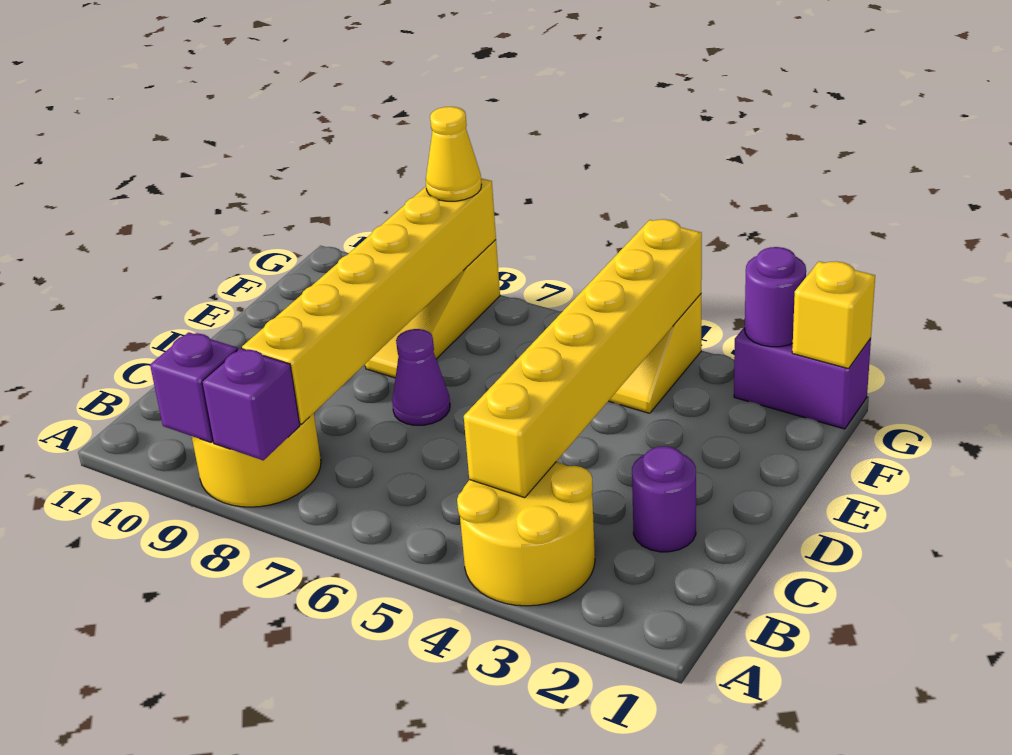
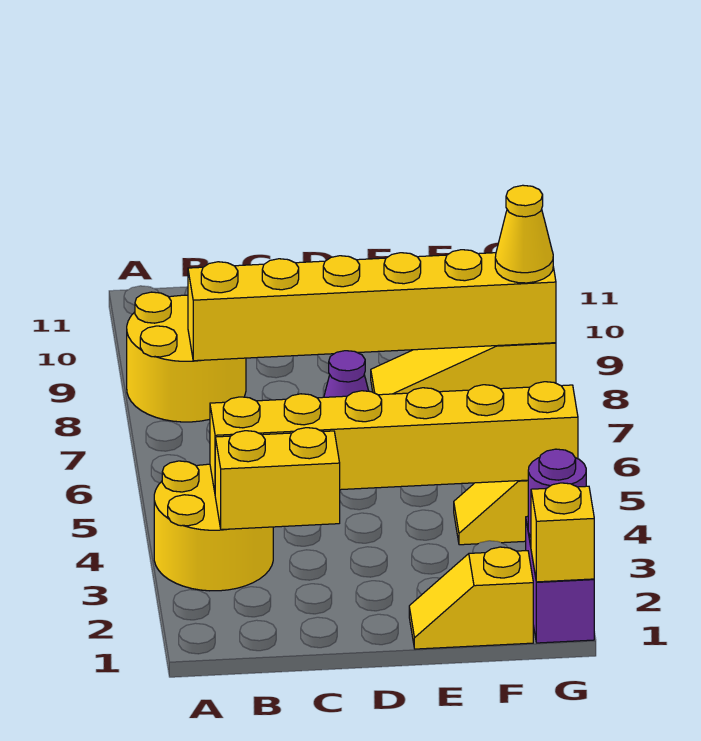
purple 1x1 brick [202,348,300,460] -> none
purple 1x1 brick [150,332,238,442] -> none
none -> yellow 1x2 brick [215,428,340,530]
purple 1x1 round brick [632,446,696,552] -> none
none -> yellow 1x2 slope [409,547,533,649]

